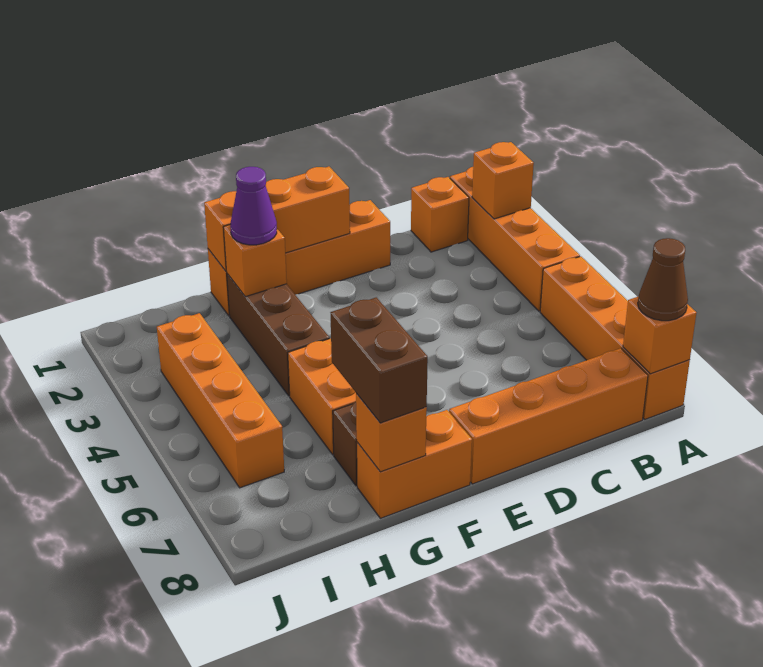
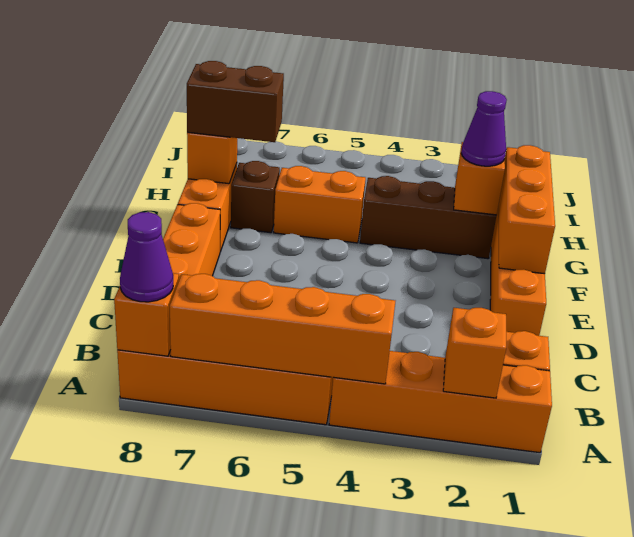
brown 1x1 cone [638,238,688,321] -> purple 1x1 cone [120,212,173,302]
orange 1x4 brick [157,313,284,488] -> orange 1x4 brick moved to [170,274,395,384]

